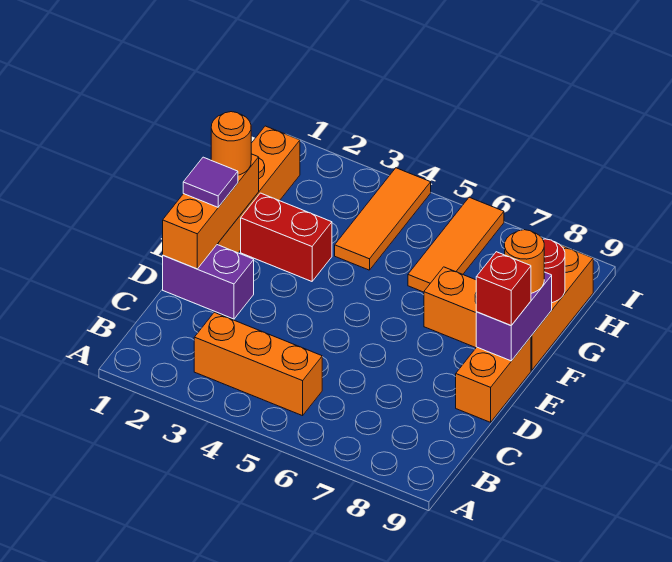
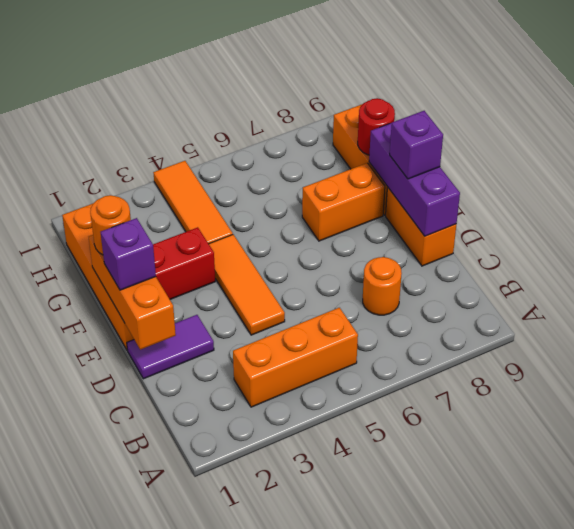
purple 1x2 brick [163,245,254,319] -> purple 1x2 tile [127,315,214,379]
purple 1x1 tile [183,157,238,207] -> purple 1x1 brick [101,218,156,290]
purple 1x2 brick [476,272,552,361] -> purple 1x3 brick [369,123,460,236]
red 1x1 brick [476,252,531,325] -> purple 1x1 brick [390,111,443,179]
orange 1x1 round brick [505,230,544,293] -> orange 1x1 round brick moved to [363,257,402,315]
orange 1x3 tile [408,197,504,292] -> orange 1x3 tile moved to [209,235,285,335]

